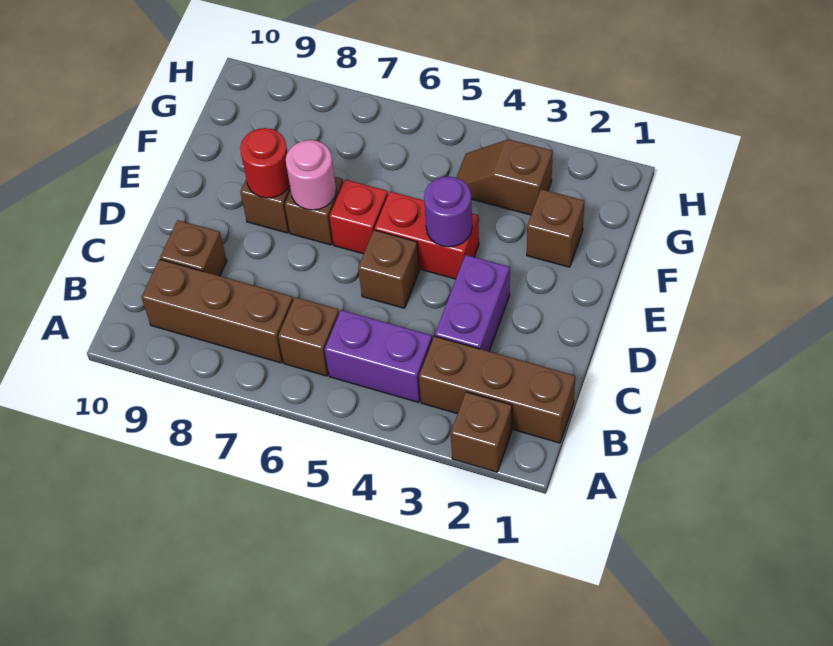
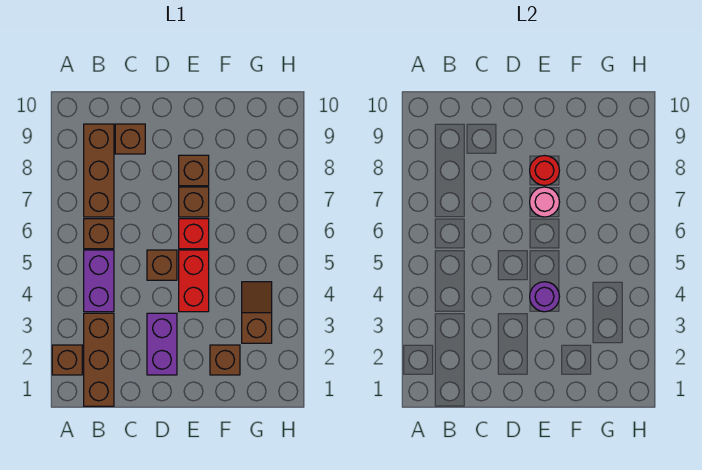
purple 1x2 brick [435,255,510,351] -> purple 1x2 brick turned to [147,313,177,375]

